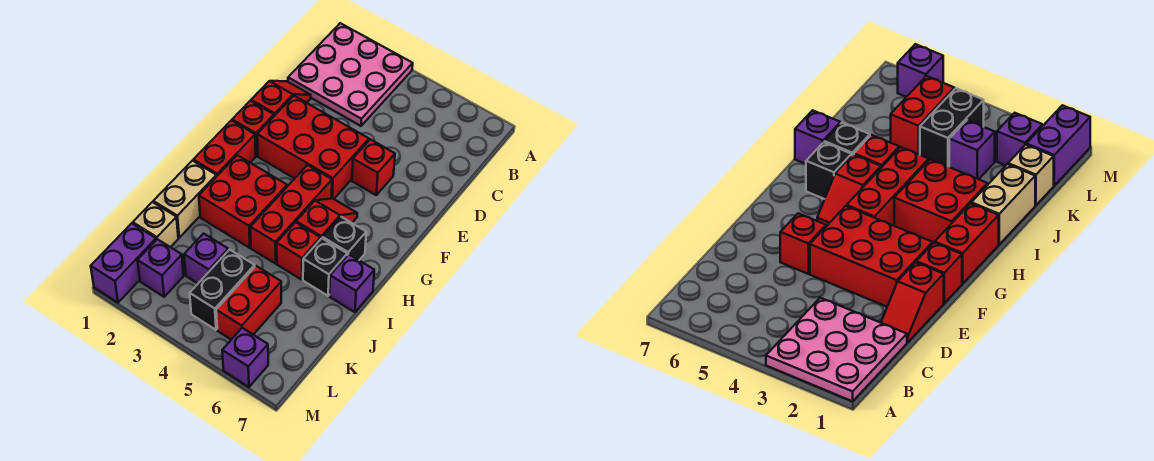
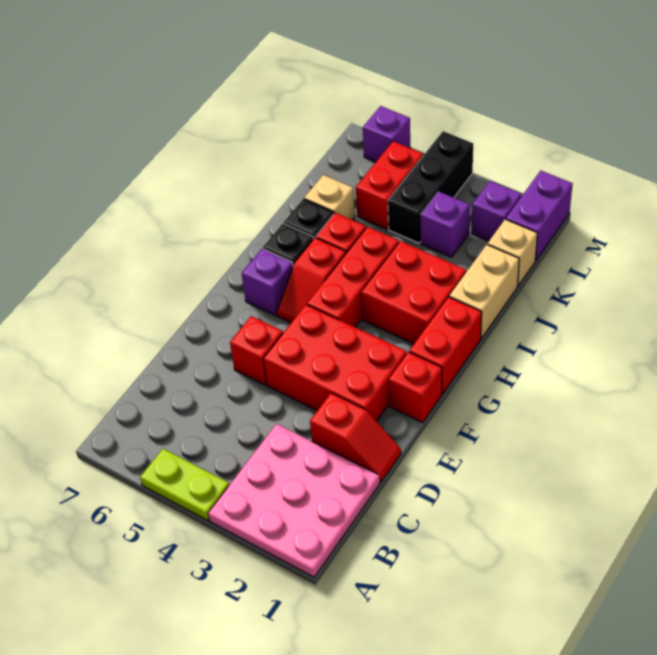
none -> lime 1x2 plate [140,449,229,521]
red 1x2 slope [251,81,311,116] -> red 1x2 slope turned to [310,393,401,482]
purple 1x1 brick [330,254,374,312] -> purple 1x1 brick moved to [242,249,293,316]
none -> tan 1x1 brick [304,175,355,220]
black 1x2 brick [190,250,255,330] -> black 1x3 brick [388,131,473,243]

